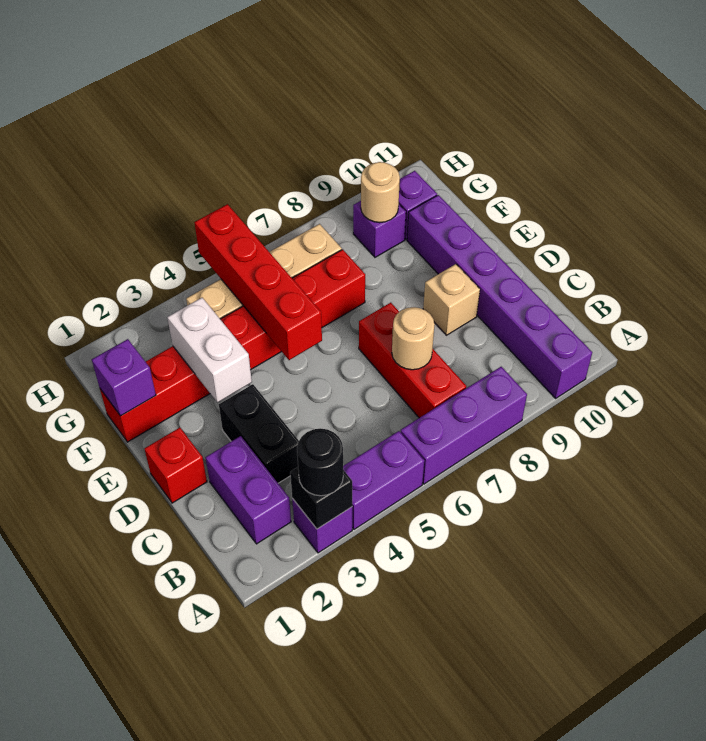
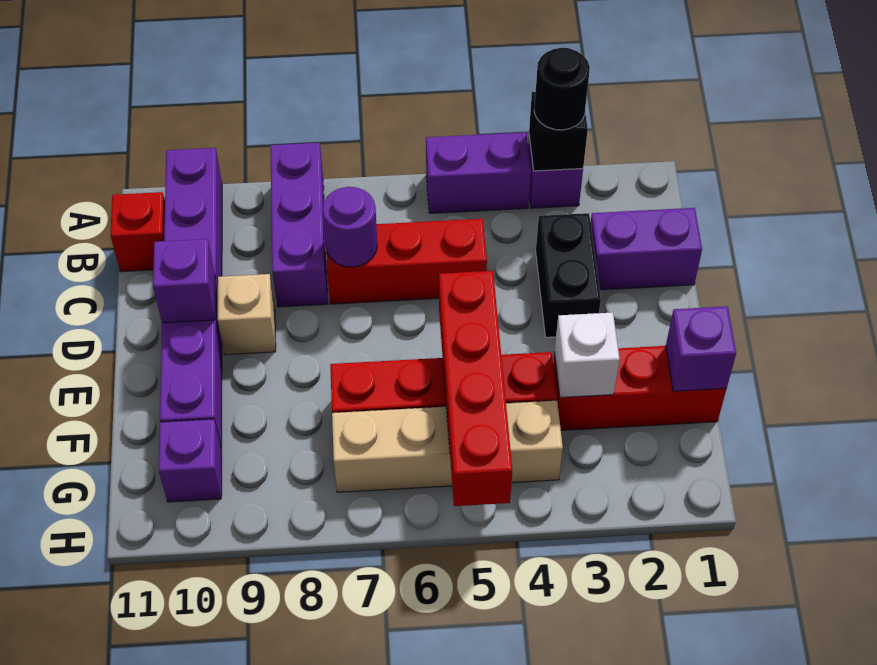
purple 1x3 brick [401,367,527,484] -> purple 1x3 brick turned to [270,143,328,307]
purple 1x2 brick [206,436,291,544] -> purple 1x2 brick turned to [591,208,702,290]
red 1x3 brick [359,303,466,418] -> red 1x3 brick turned to [326,219,487,304]
tan 1x1 round brick [392,307,435,370] -> purple 1x1 round brick [323,187,377,267]
red 1x1 brick [144,428,207,503] -> red 1x1 brick moved to [110,192,165,272]
white 1x2 brick [167,298,252,402] -> white 1x1 brick [554,312,620,398]
purple 1x1 brick [353,201,406,257] -> purple 1x1 brick moved to [153,239,215,323]
tan 1x1 round brick [361,162,400,223] -> none

